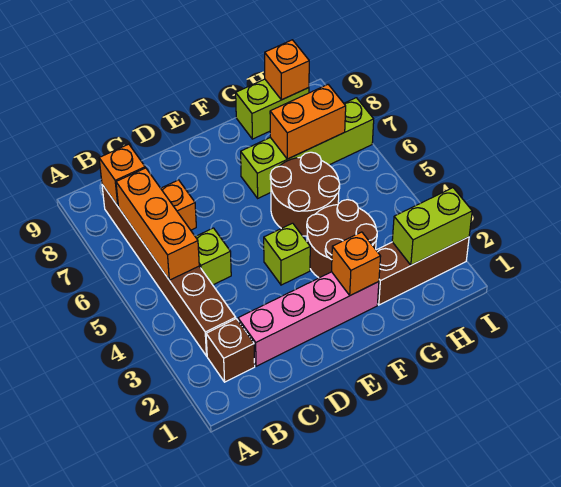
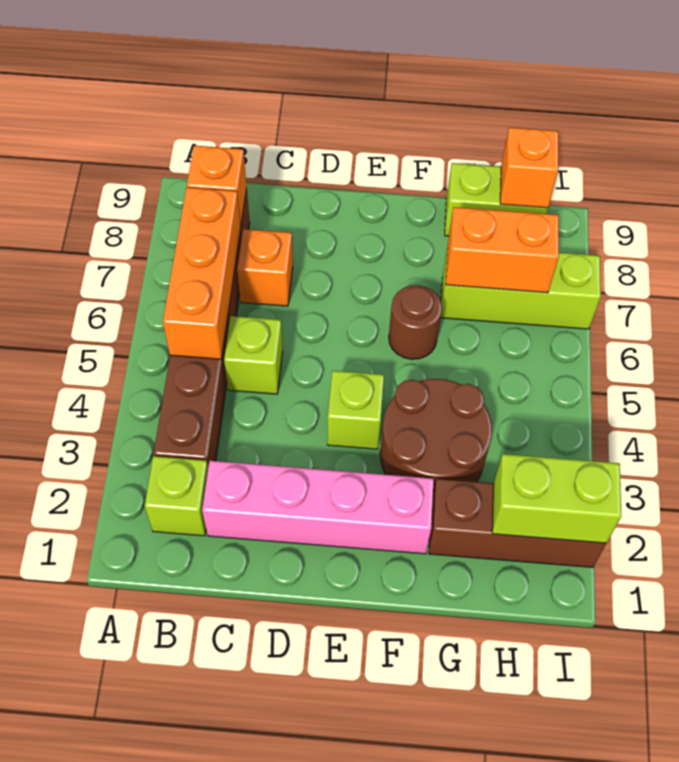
brown 1x1 brick [206,319,255,382] -> lime 1x1 brick [145,456,208,536]
orange 1x1 brick [332,232,381,295] -> none
brown 2x2 round brick [270,152,340,236] -> brown 1x1 round brick [389,285,442,359]
lime 1x4 brick [241,98,374,198] -> lime 1x3 brick [441,246,601,329]

